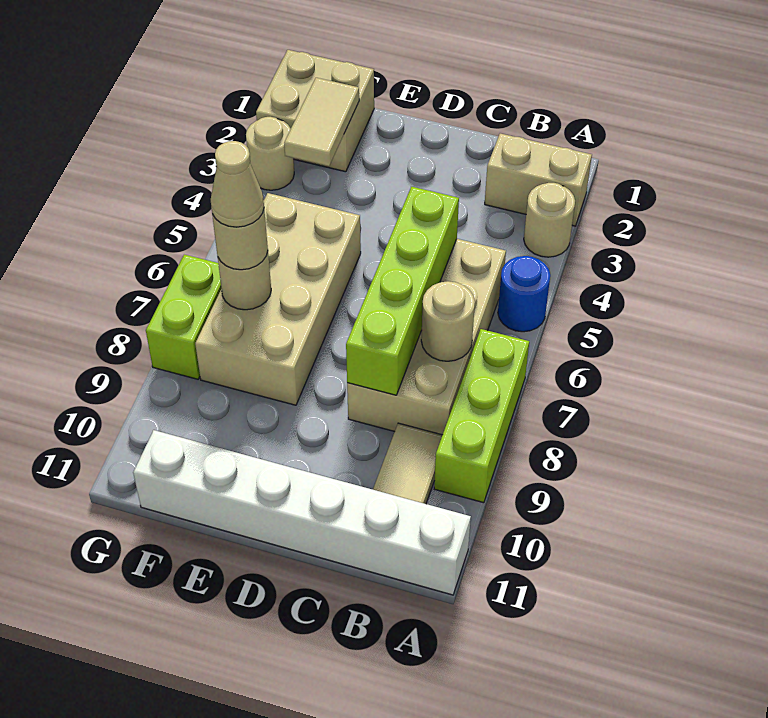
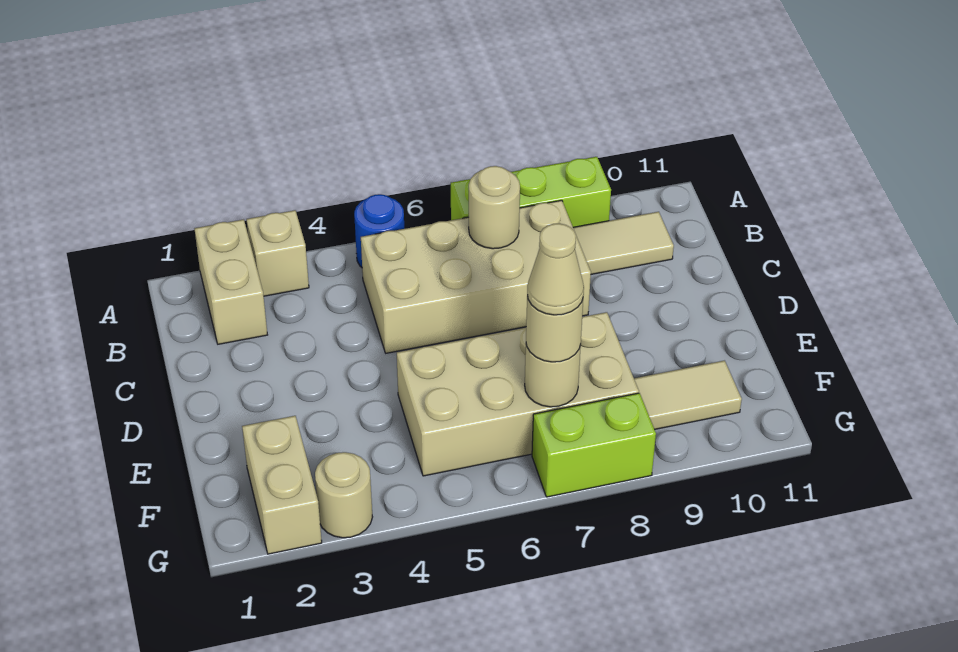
tan 1x1 round brick [524,183,575,257] -> tan 1x1 brick [247,210,309,296]
white 1x6 brick [133,430,471,595] -> none
lime 1x4 brick [346,187,459,395] -> none
tan 2x2 brick [256,50,374,172] -> tan 1x2 brick [242,416,322,554]
tan 1x2 tile [284,78,359,166] -> tan 1x2 tile moved to [634,361,742,429]

